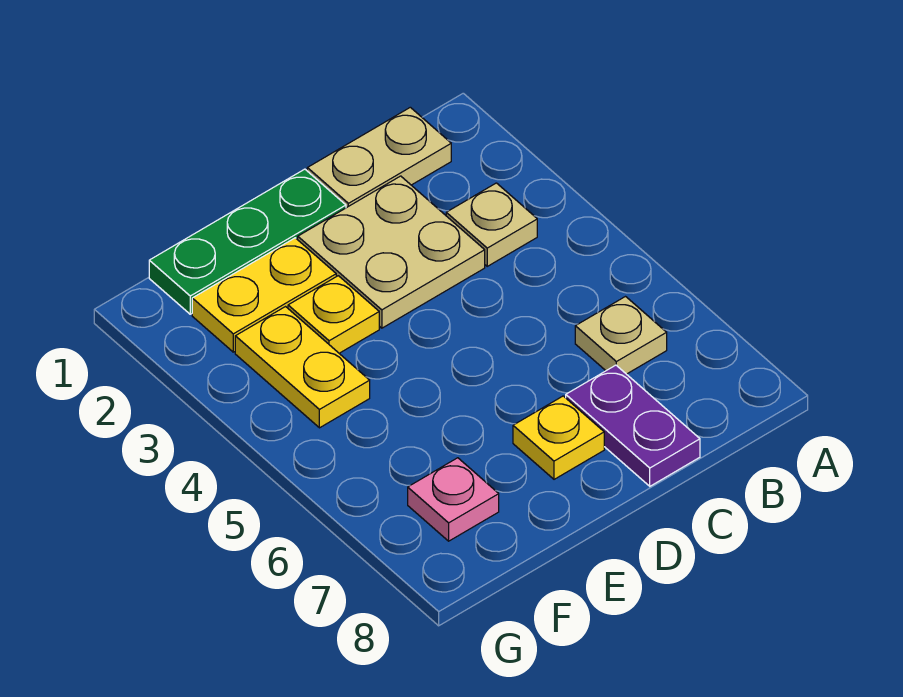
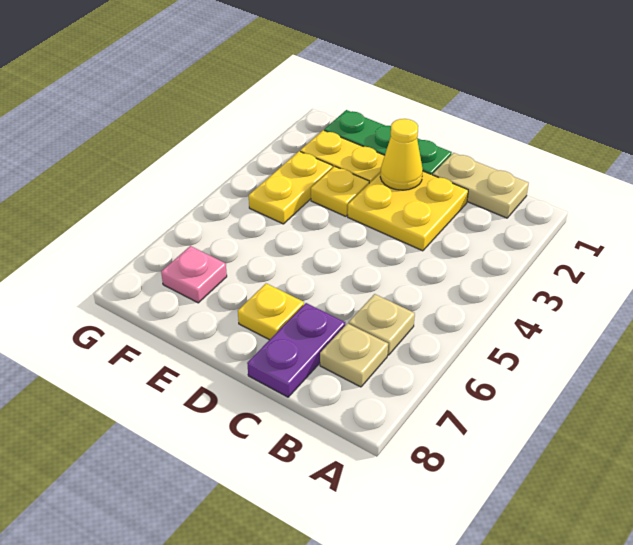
tan 1x1 plate [446,183,537,266] -> tan 1x1 plate moved to [320,323,388,387]
tan 2x2 plate [298,176,485,328] -> yellow 2x2 plate [348,171,468,251]
none -> yellow 1x1 cone [380,119,423,190]

